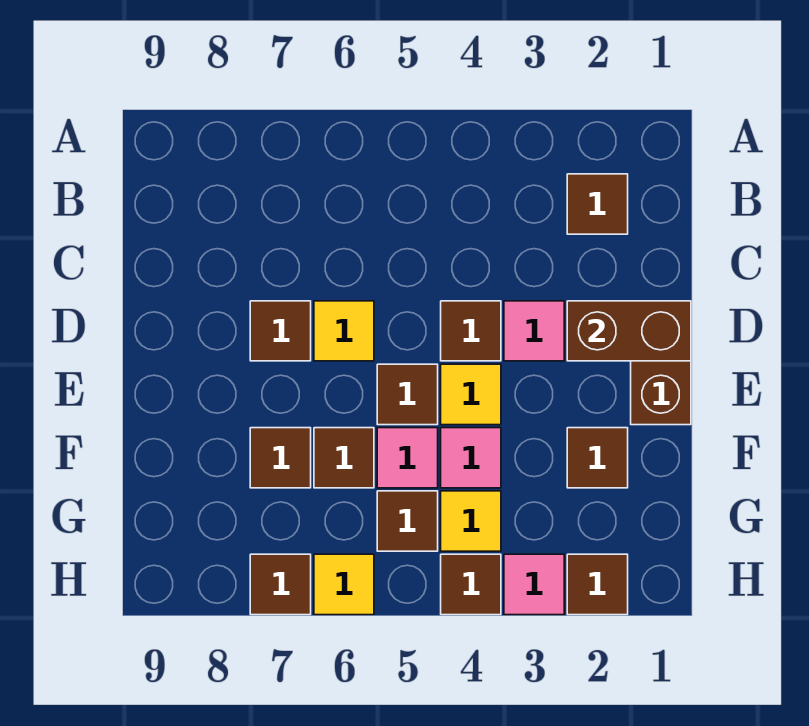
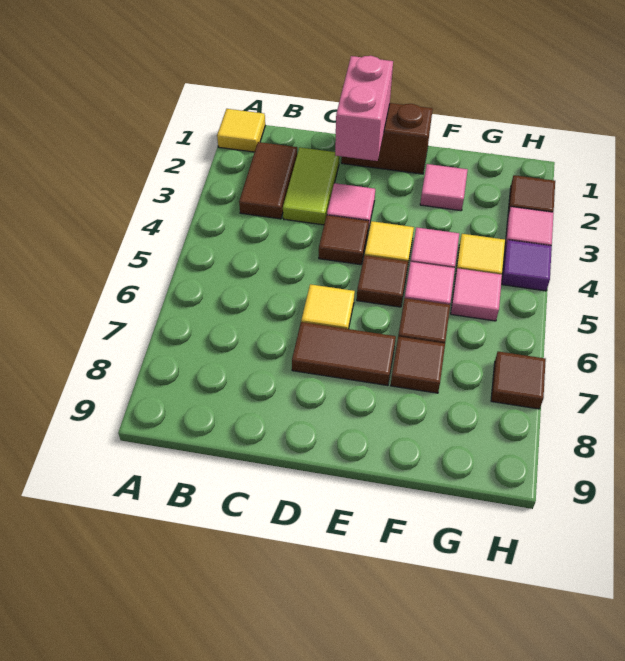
brown 1x1 tile [567,174,628,234] -> brown 1x2 tile [239,142,297,219]
none -> lime 1x2 tile [283,148,339,225]
brown 1x2 brick [567,301,691,361] -> pink 1x2 brick [335,56,393,161]
brown 1x1 tile [250,301,311,361] -> brown 1x2 tile [292,322,396,385]
brown 1x1 tile [567,428,628,488] -> pink 1x1 tile [420,164,468,211]
brown 1x1 tile [377,491,438,551] -> pink 1x1 tile [451,268,502,321]
brown 1x1 tile [441,554,501,615] -> purple 1x1 tile [502,240,552,291]
yellow 1x1 tile [314,554,374,615] -> yellow 1x1 tile moved to [217,109,265,152]

